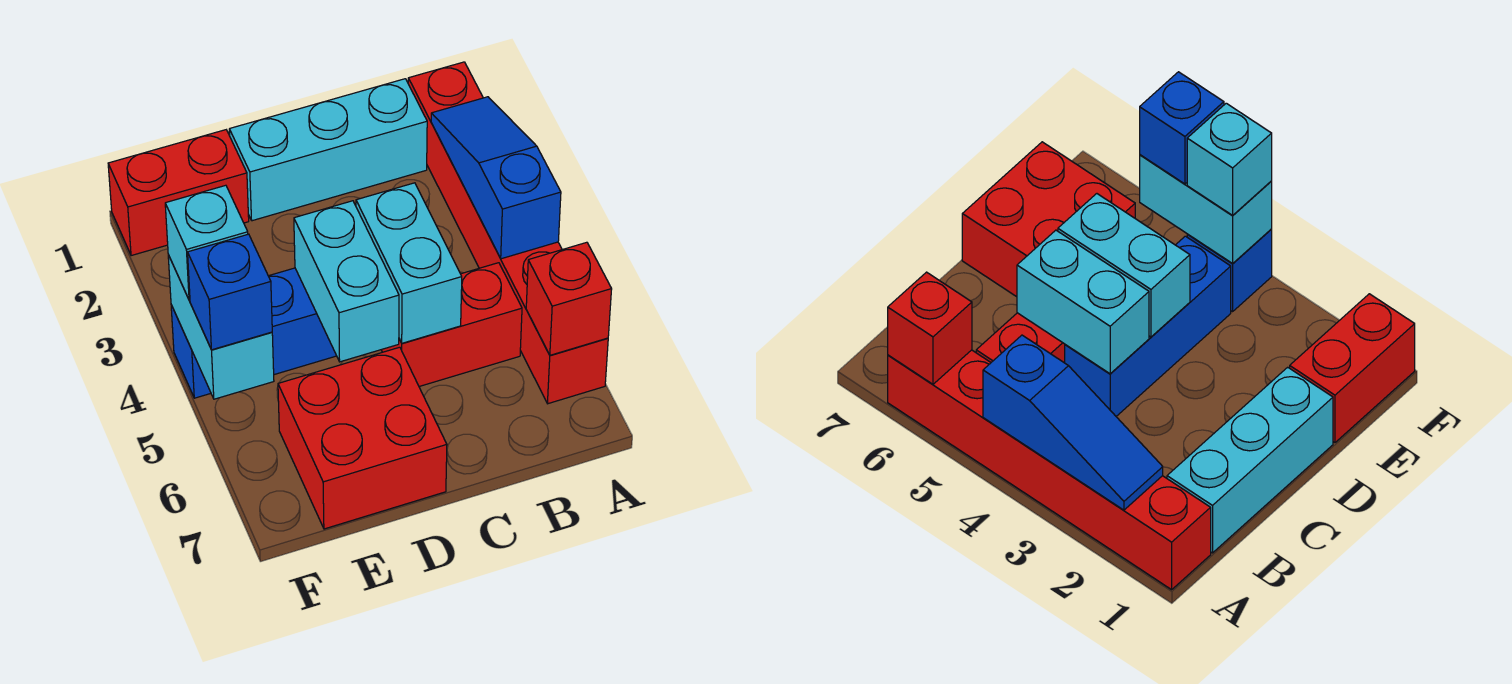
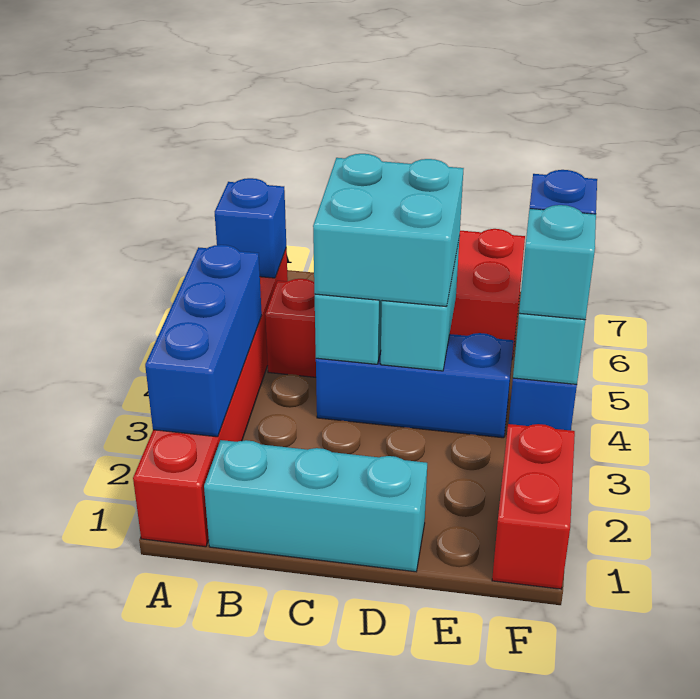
blue 1x3 slope [431,97,561,259] -> blue 1x3 brick [145,245,262,437]
red 1x1 brick [526,242,612,355] -> blue 1x1 brick [215,178,286,278]
none -> cyan 2x2 brick [313,154,464,307]
red 1x2 brick [108,130,249,256] -> red 1x2 brick turned to [492,424,575,589]

